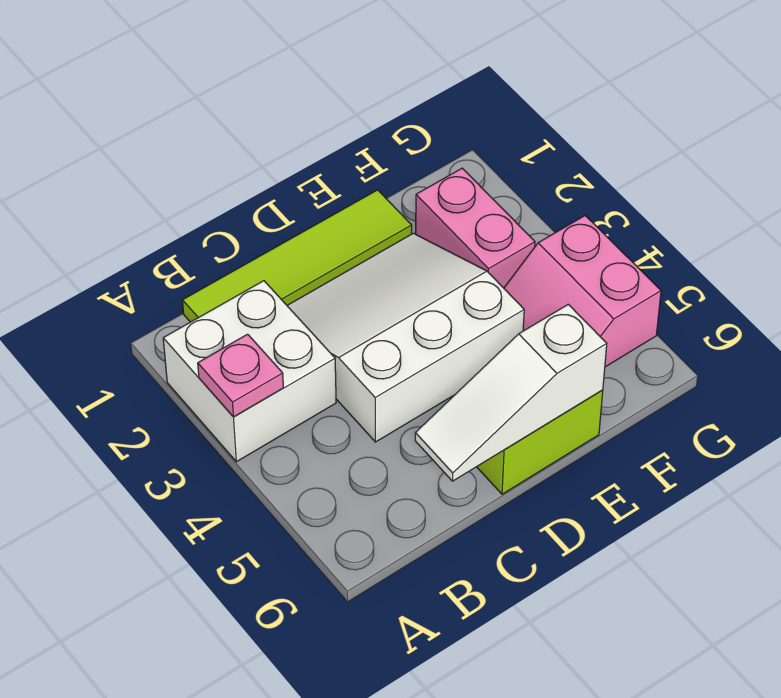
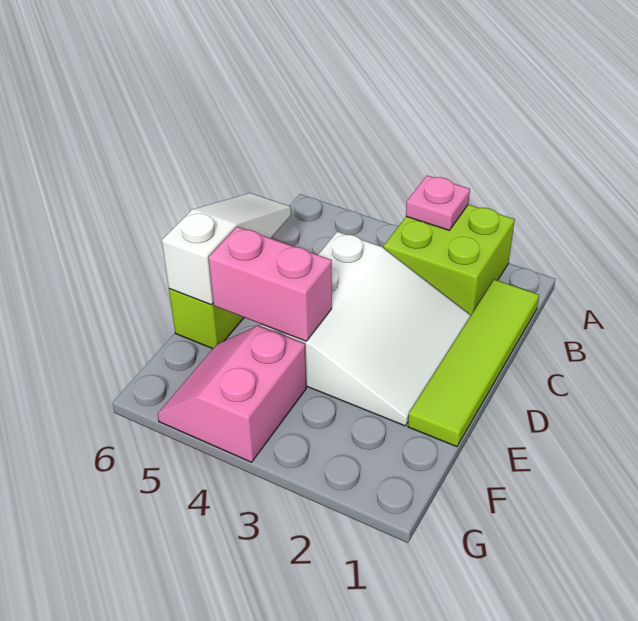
white 2x2 brick [163,281,336,462] -> lime 2x2 brick [384,205,515,315]
pink 1x2 brick [416,168,535,288] -> pink 1x2 brick moved to [209,227,332,341]
pink 2x2 slope [504,216,661,367] -> pink 2x2 slope turned to [158,326,306,462]

